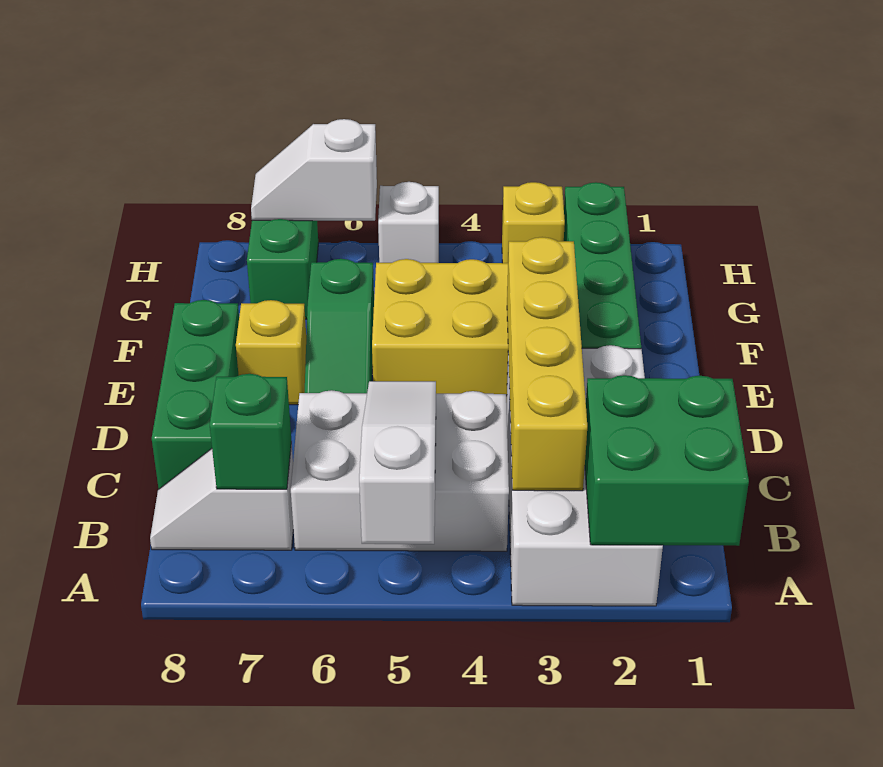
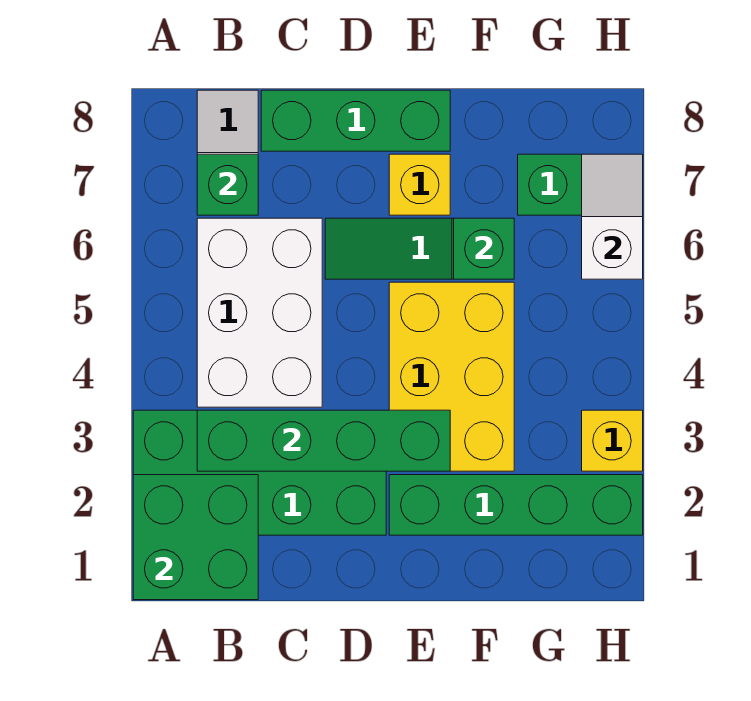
white 2x4 brick [507,345,663,606] -> green 2x4 brick [133,410,386,535]
white 1x3 slope [359,381,436,544] -> none
yellow 1x4 brick [507,237,587,491] -> green 1x4 brick [197,410,450,471]
none -> green 1x1 brick [454,218,514,279]
white 1x1 brick [378,182,439,263] -> none

